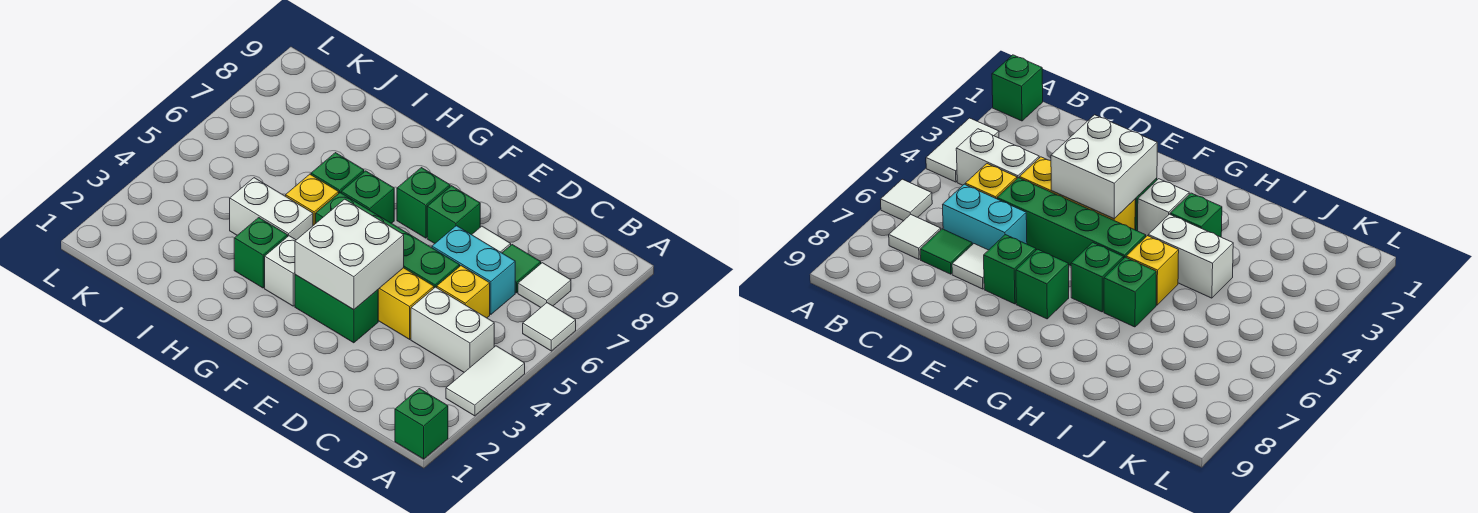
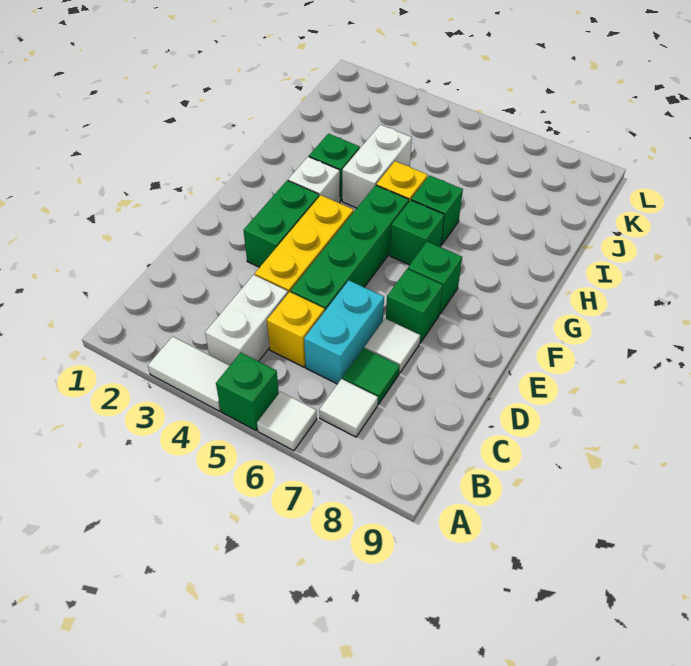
green 1x1 brick [395,389,448,459] -> green 1x1 brick moved to [216,352,279,430]
white 2x2 brick [295,199,404,310] -> none

